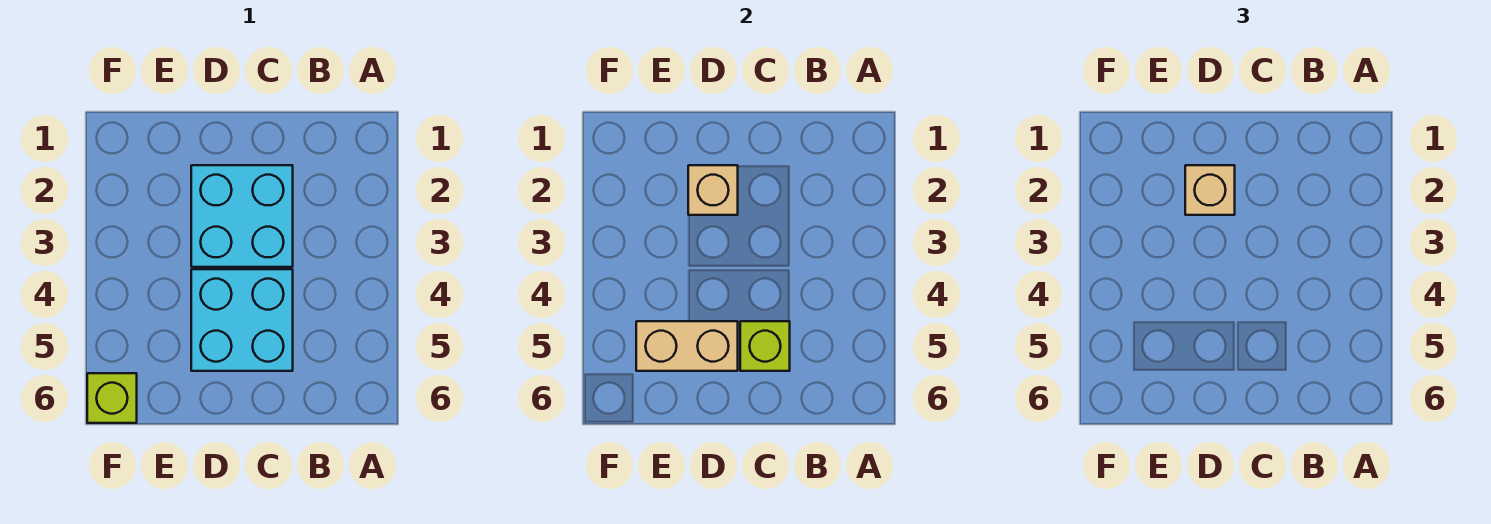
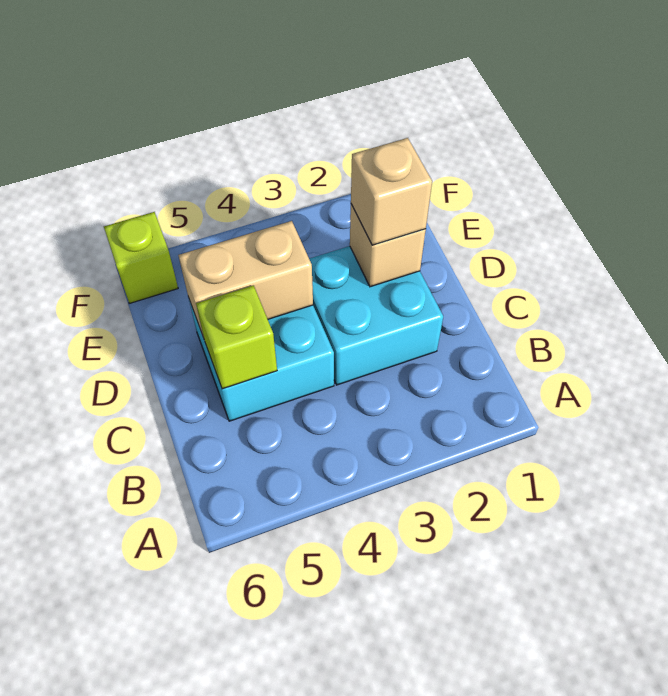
tan 1x2 brick [636,321,738,371] -> tan 1x2 brick turned to [178,221,313,338]

